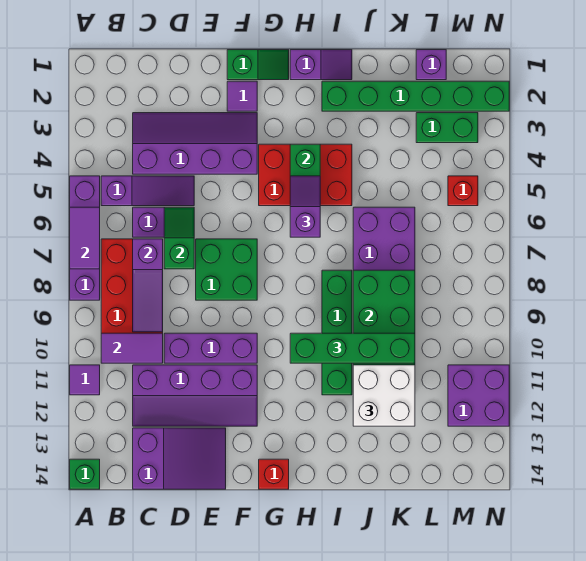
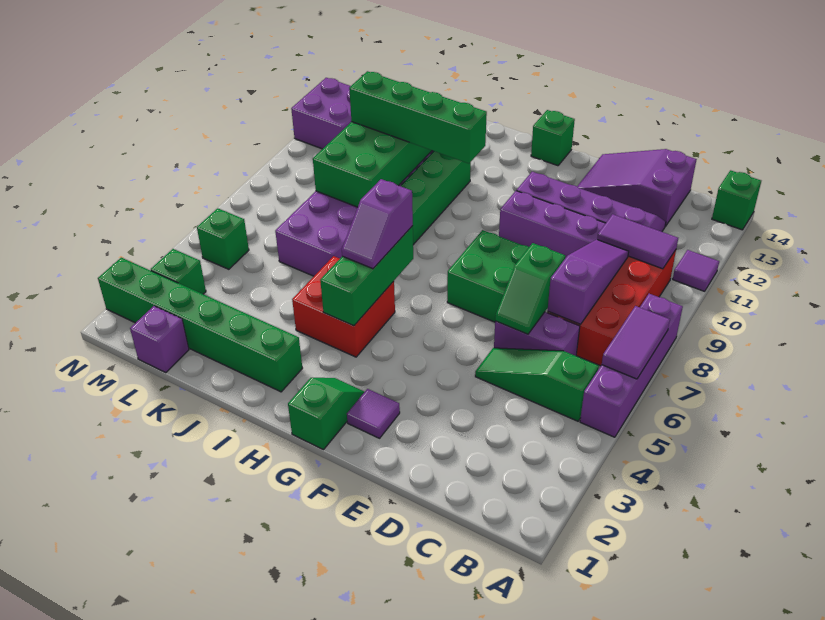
purple 1x3 slope [101,176,194,206] -> green 1x3 slope [475,348,599,421]
purple 2x4 slope [133,113,257,174] -> none
green 1x2 slope [227,50,289,80] -> green 1x2 slope turned to [288,378,364,450]
red 2x3 brick [259,144,352,206] -> red 2x2 brick [292,256,395,357]
red 1x1 brick [259,459,289,489] -> green 1x1 brick [531,110,575,166]
purple 1x2 slope [290,50,352,80] -> none
white 2x2 brick [353,365,415,426] -> none
green 1x2 brick [416,113,478,143] -> green 1x1 brick [151,249,206,294]
red 1x1 brick [448,176,478,206] -> green 1x1 brick [197,208,249,269]

